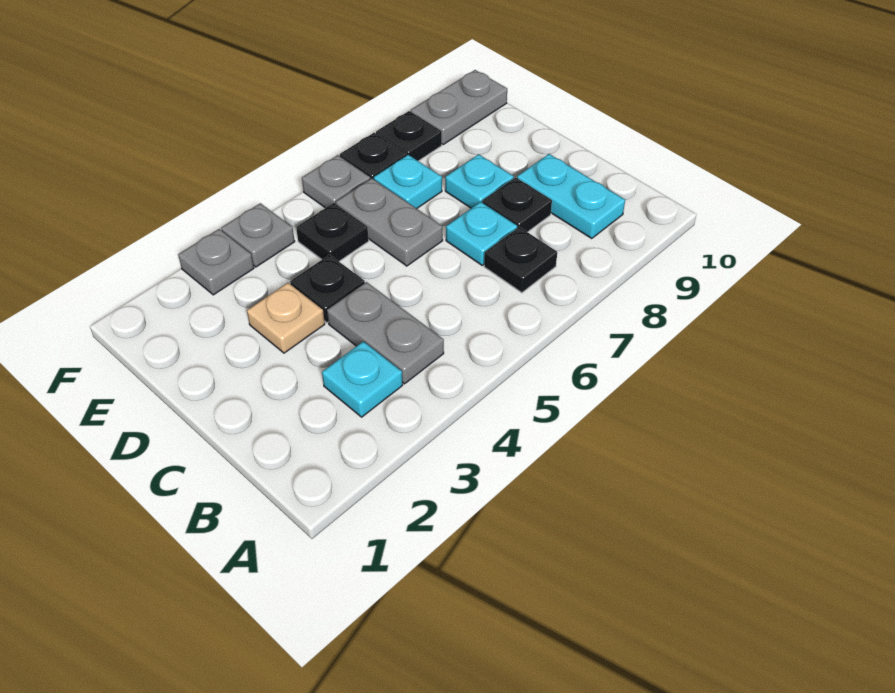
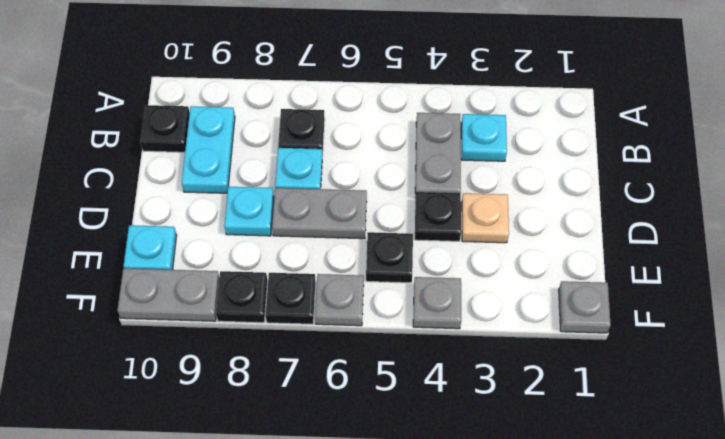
black 1x1 plate [482,177,552,232] -> black 1x1 plate moved to [140,105,190,152]
grey 1x2 plate [336,178,443,266] -> grey 1x2 plate turned to [272,188,367,239]
cyan 1x1 plate [374,155,442,208] -> cyan 1x1 plate moved to [124,225,177,270]
grey 1x1 plate [178,229,254,295] -> grey 1x1 plate moved to [559,281,611,333]

